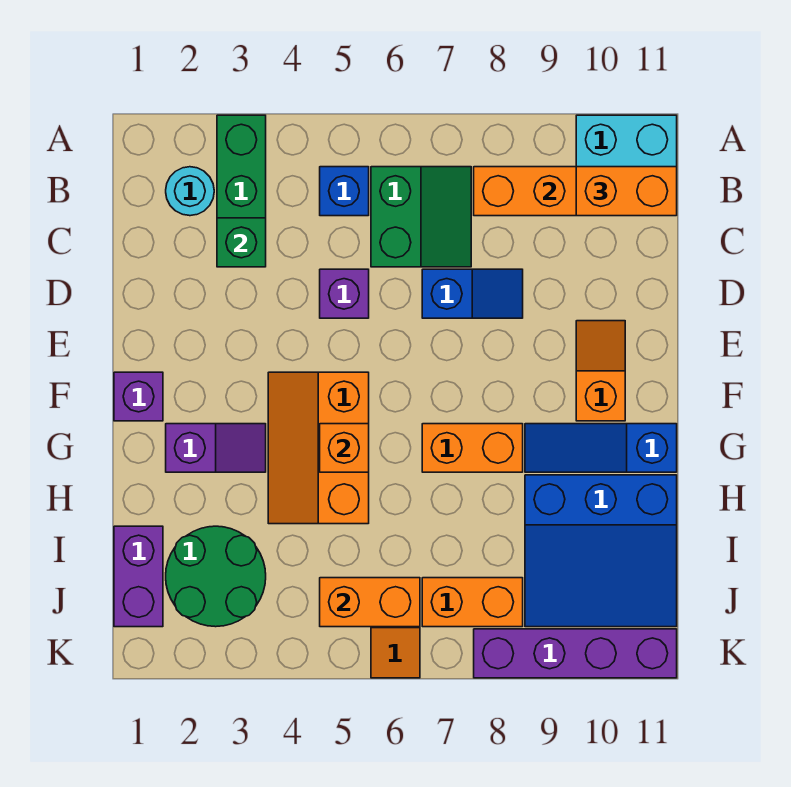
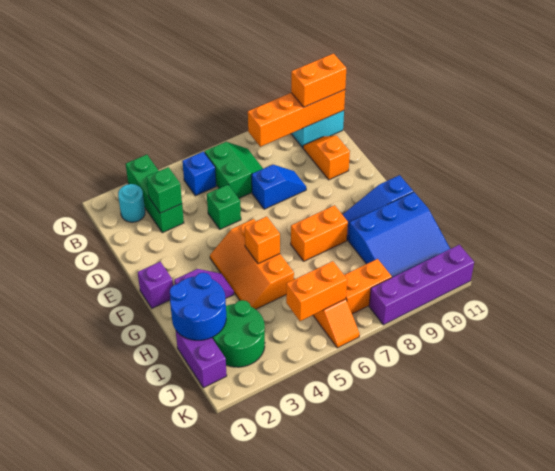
purple 1x1 brick [320,269,369,318] -> green 1x1 brick [207,185,241,229]
orange 1x2 slope [576,321,625,421] -> orange 1x2 slope moved to [303,136,350,180]
none -> blue 2x2 round brick [170,272,226,340]

